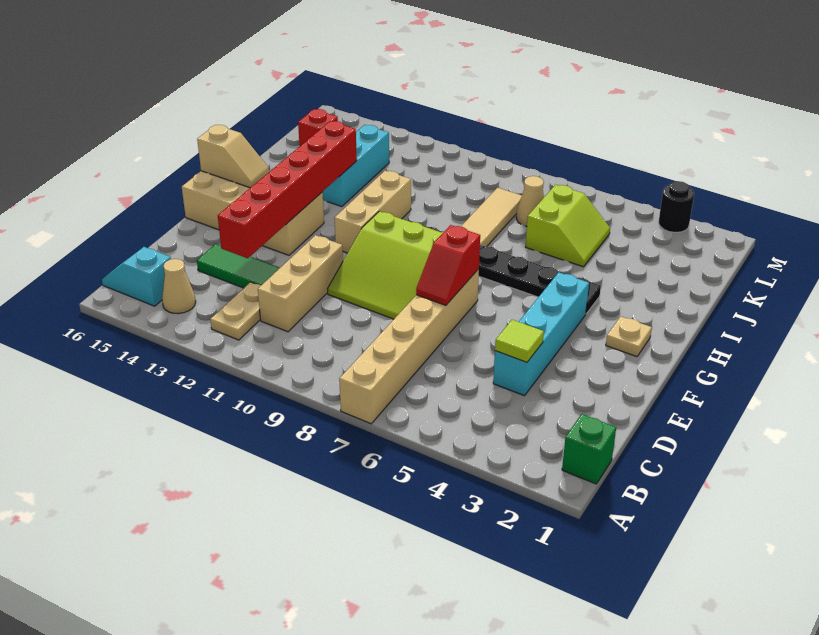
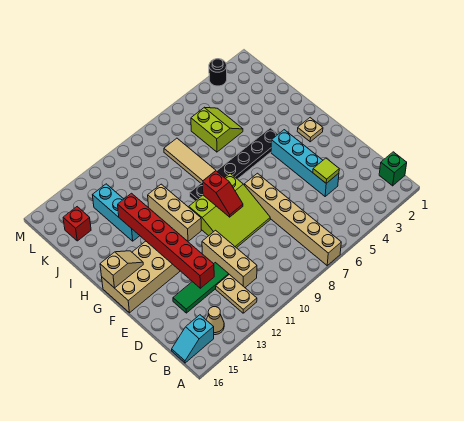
red 1x2 slope [416,225,480,305] -> red 1x2 slope moved to [203,171,243,217]
tan 1x1 cone [516,176,544,226] -> none

